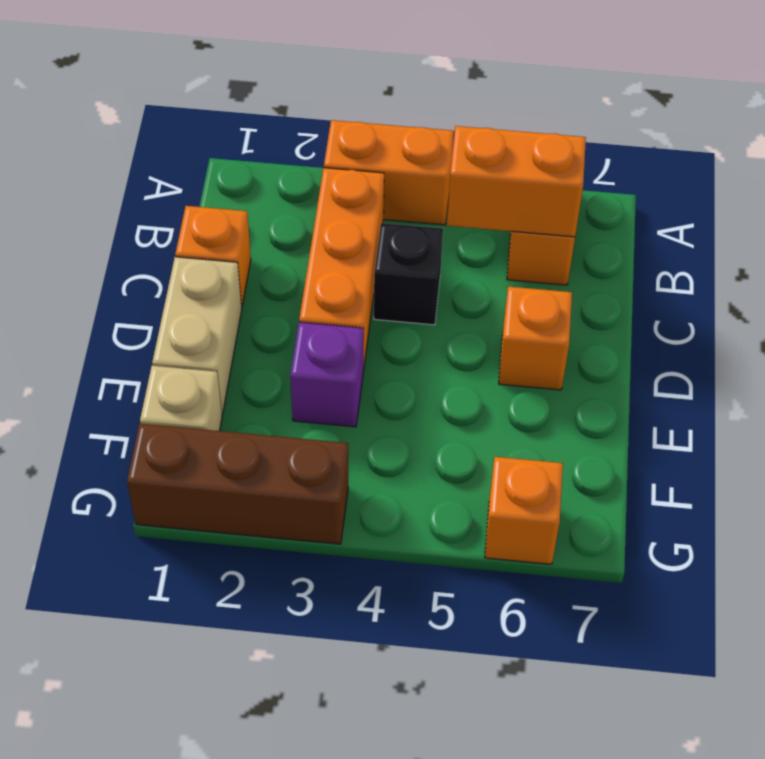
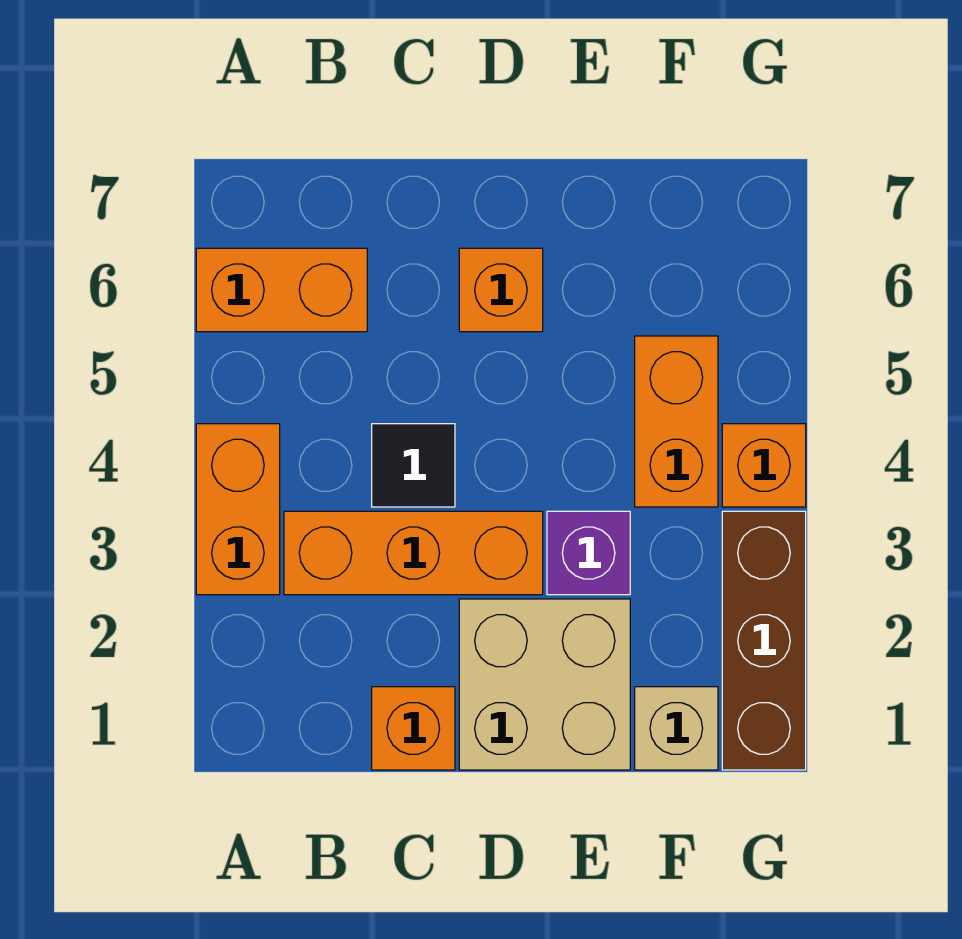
orange 1x2 brick [447,126,586,237] -> orange 1x2 brick moved to [635,336,718,507]
black 1x1 brick [374,223,443,325] -> black 1x1 tile [372,424,455,507]
tan 1x2 brick [152,257,242,414] -> tan 2x2 brick [459,599,630,770]
orange 1x1 brick [485,457,563,564] -> orange 1x1 brick moved to [722,424,806,507]

